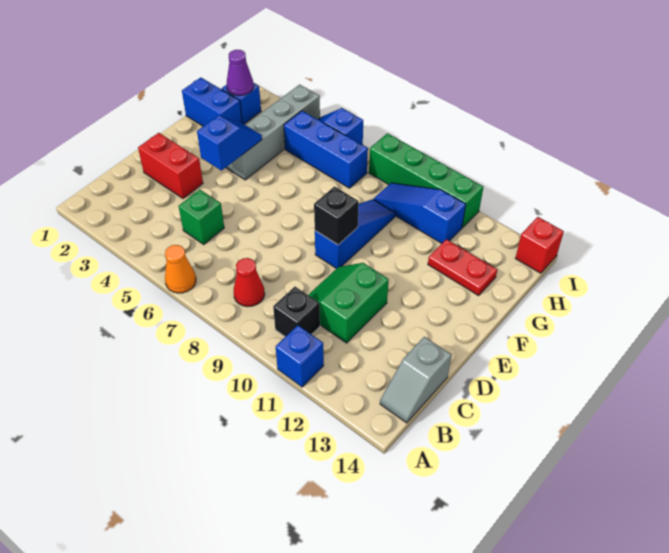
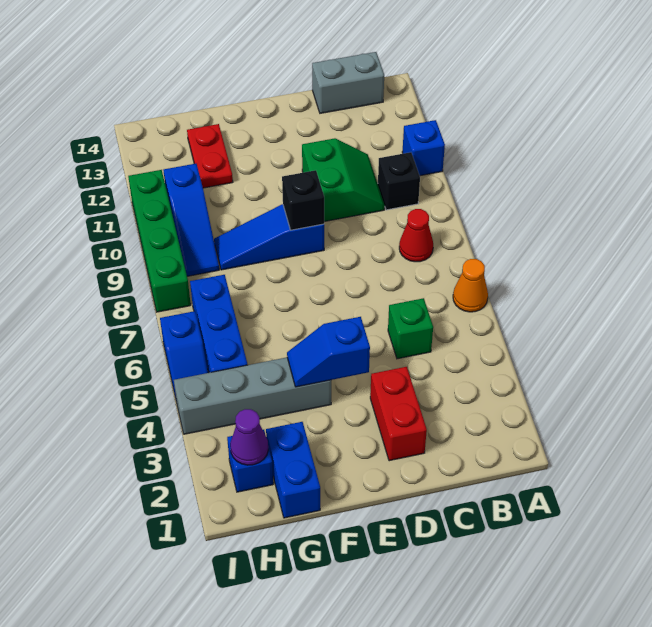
grey 1x2 slope [380,337,452,423] -> grey 1x2 brick [312,52,384,113]
green 2x2 slope [309,263,389,343] -> green 2x2 slope turned to [302,138,385,222]
red 1x1 brick [515,217,564,273] -> none

